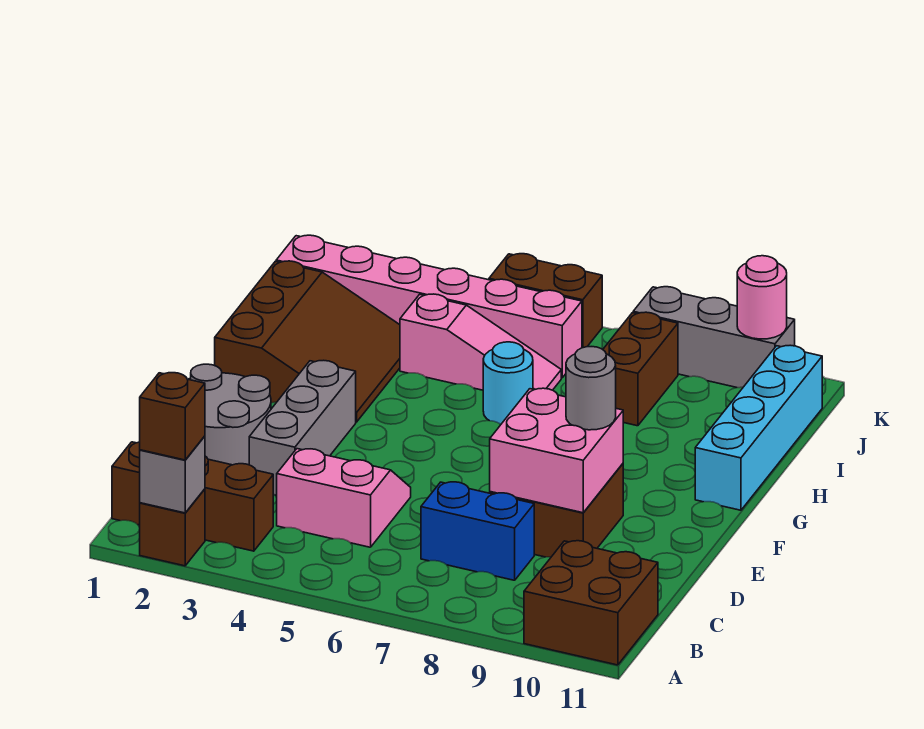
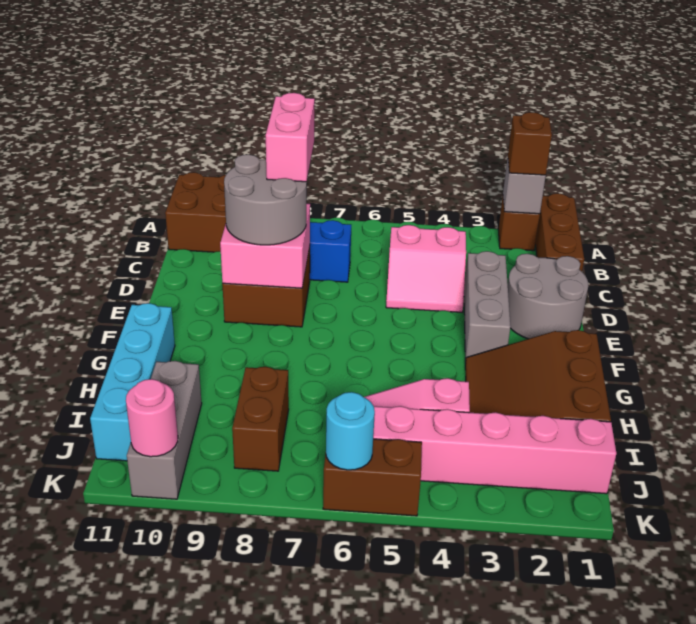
brown 1x3 brick [112,442,273,551] -> brown 1x3 brick turned to [535,193,584,271]
none -> pink 1x2 brick [266,93,315,182]
grey 1x1 round brick [566,347,616,430] -> grey 2x2 round brick [224,155,307,245]
cyan 1x1 round brick [483,342,533,424] -> cyan 1x1 round brick moved to [326,392,375,470]
grey 1x3 brick [633,287,795,388] -> grey 1x3 brick turned to [127,361,202,499]

